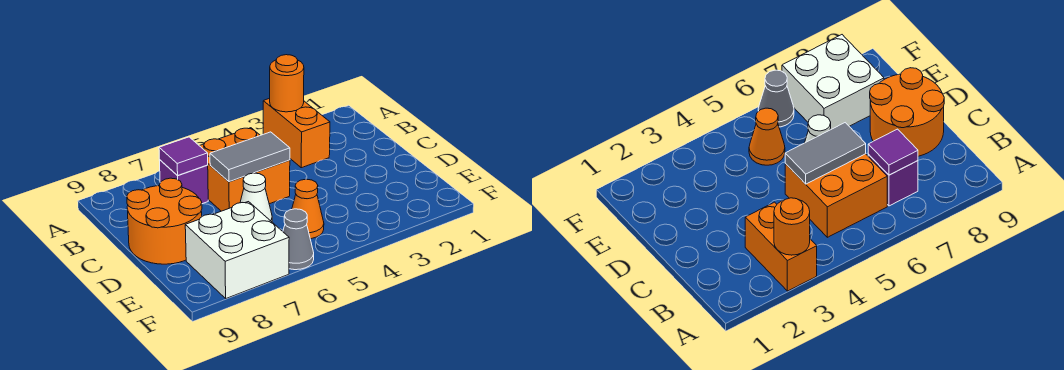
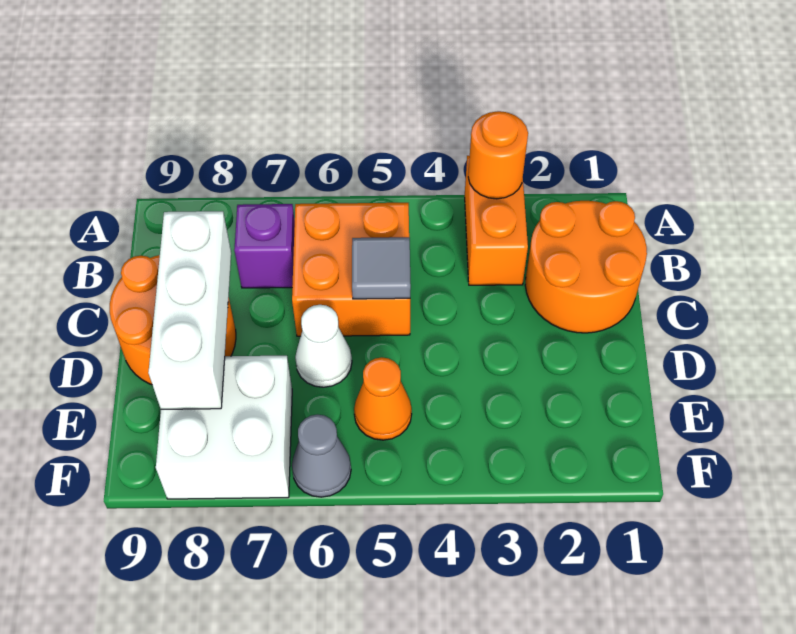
none -> orange 2x2 round brick [525,201,647,333]
purple 1x1 tile [159,137,208,176] -> none
grey 1x2 tile [210,132,290,182] -> grey 1x1 tile [352,237,411,299]
none -> white 1x3 brick [148,211,231,409]

